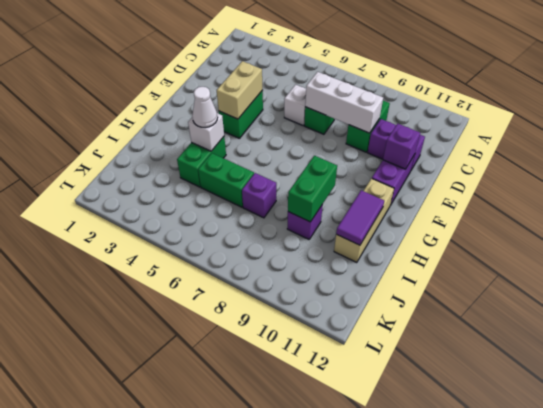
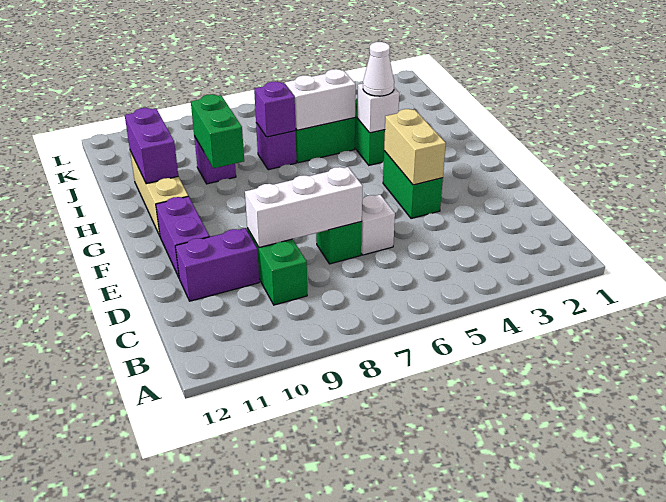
purple 1x1 brick [383,124,420,169] -> purple 1x1 brick moved to [254,81,296,137]
purple 1x2 tile [336,190,384,245] -> purple 1x2 brick [125,108,178,184]
none -> white 1x2 brick [285,69,356,130]

